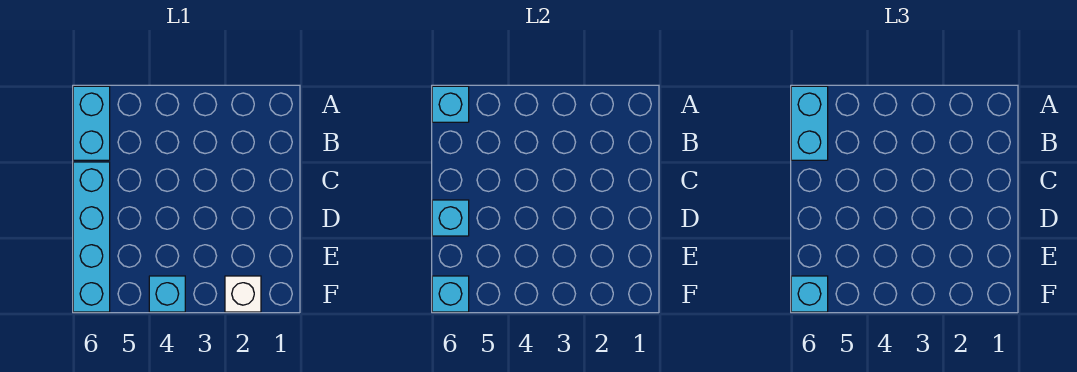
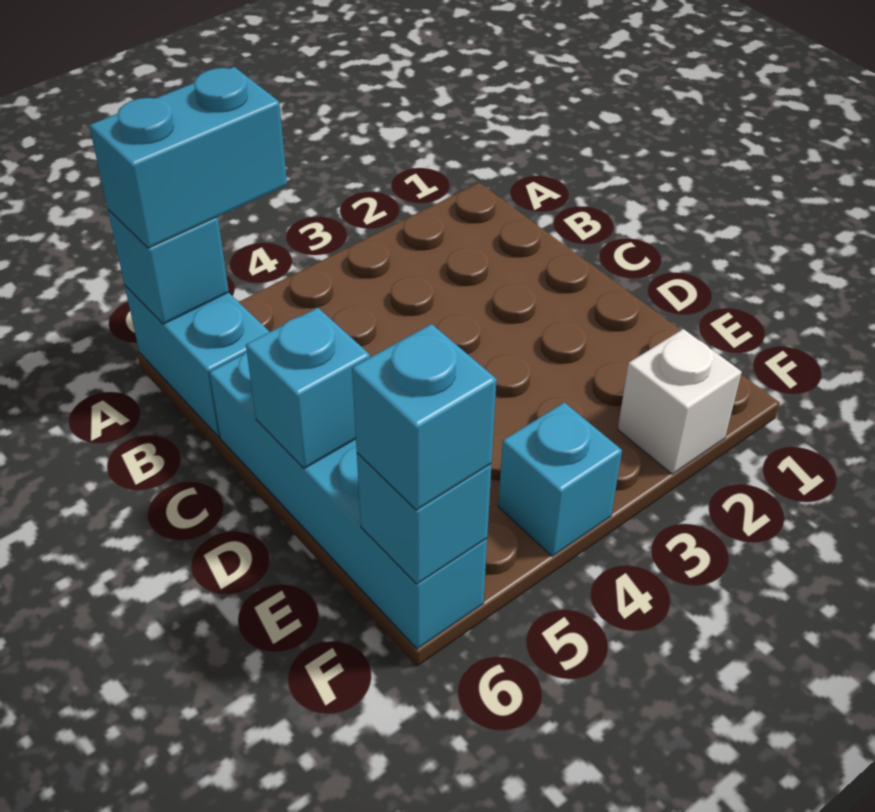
cyan 1x2 brick [791,86,828,160] -> cyan 1x2 brick turned to [89,67,287,248]

